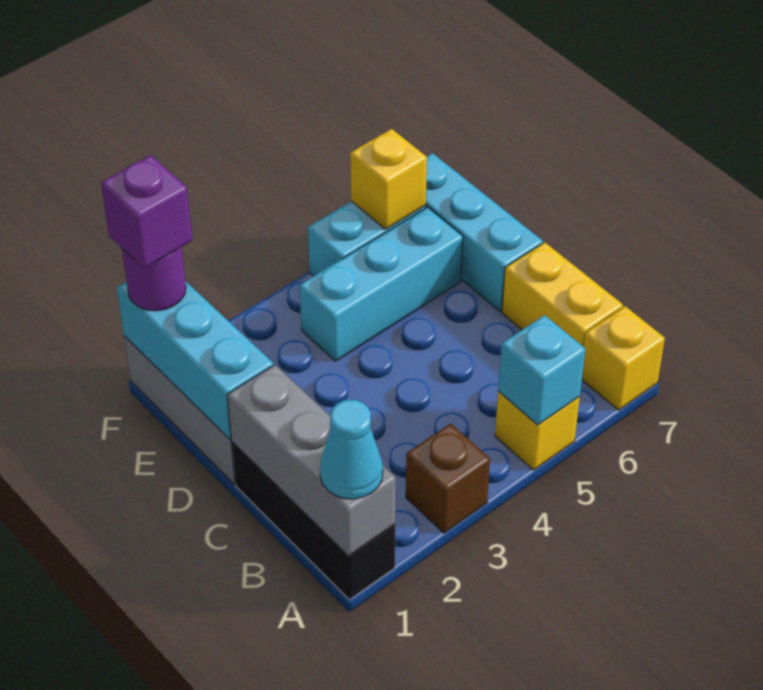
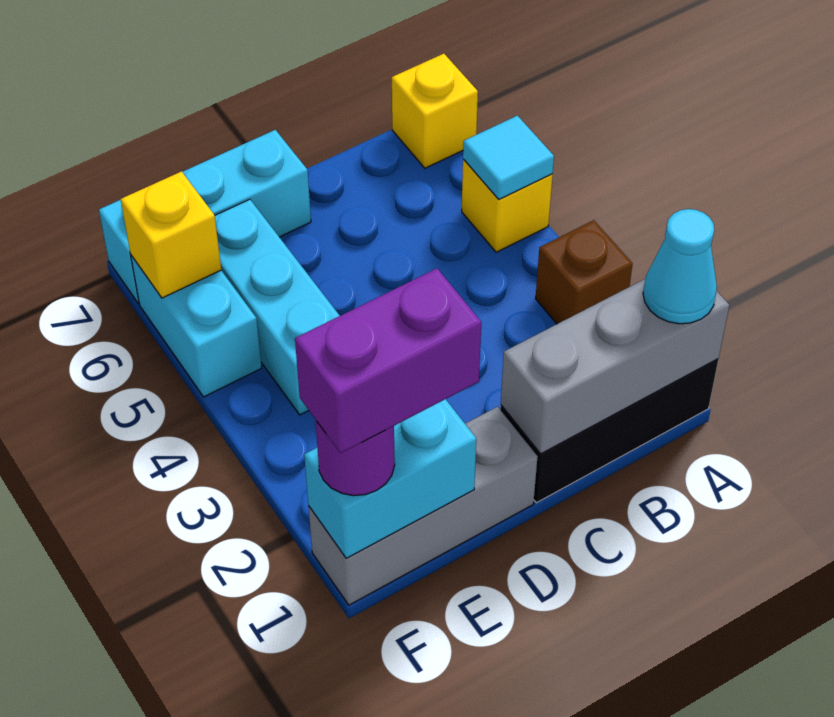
cyan 1x1 brick [498,315,585,425] -> cyan 1x1 tile [463,116,554,199]
yellow 1x2 brick [502,242,623,347] -> none
cyan 1x3 brick [117,281,273,439] -> cyan 1x2 brick [304,399,476,558]
purple 1x1 brick [101,155,192,268] -> purple 1x2 brick [295,268,481,453]

